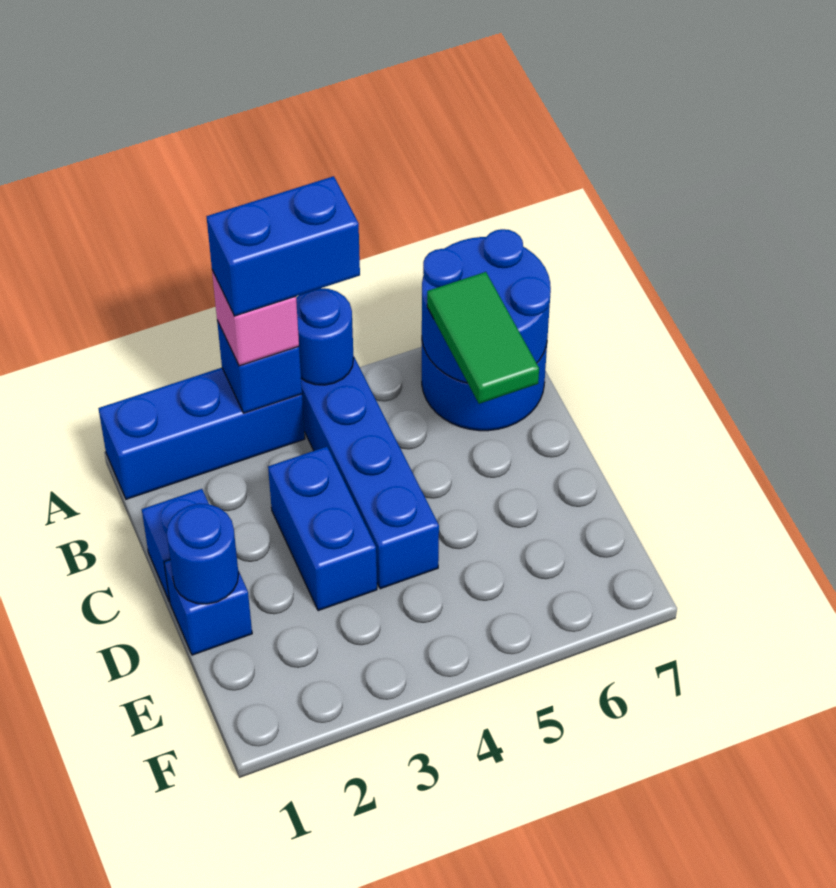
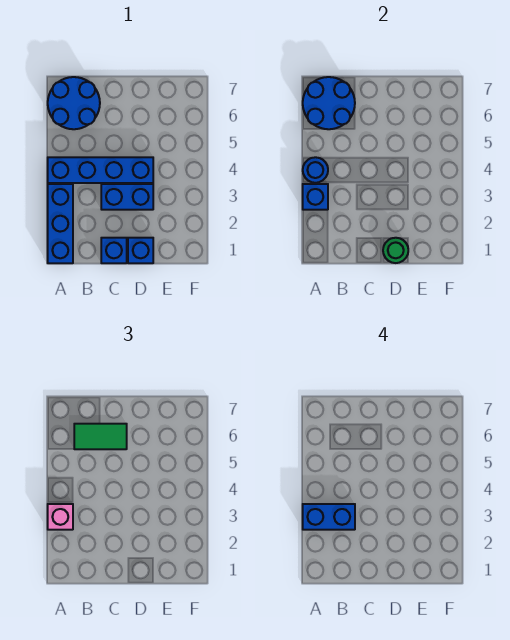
blue 1x2 brick [206,176,360,316] -> blue 1x2 brick turned to [303,504,355,530]
blue 1x1 round brick [167,504,239,604] -> green 1x1 round brick [383,238,408,263]

